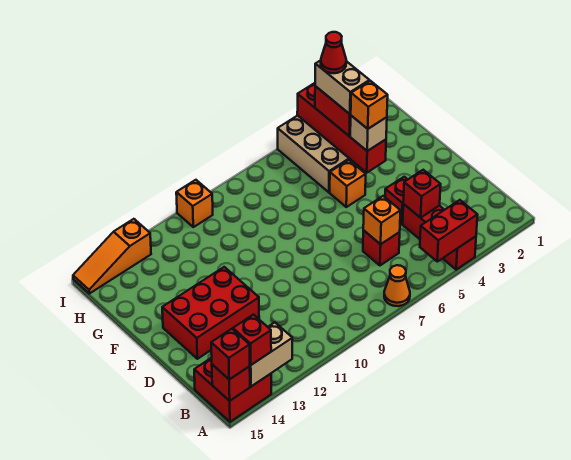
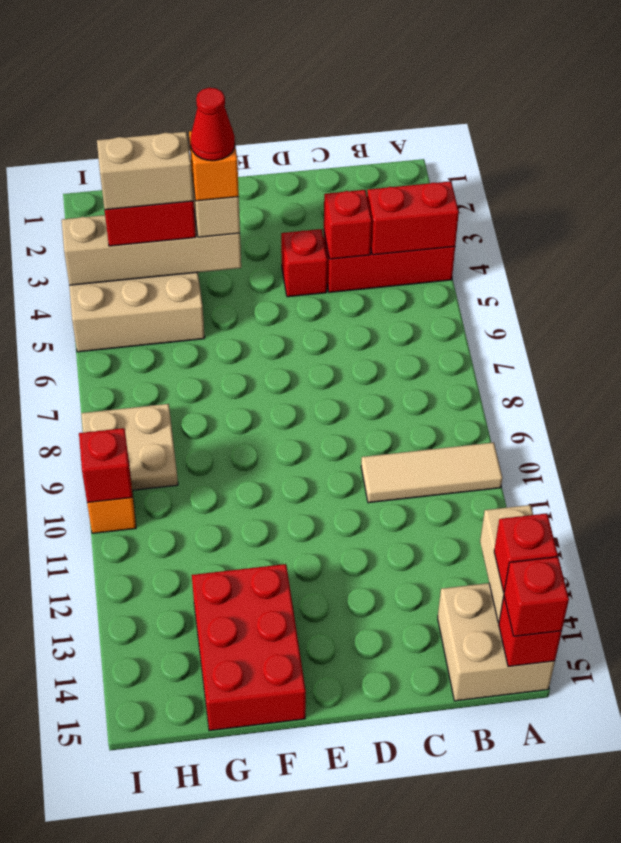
red 1x2 brick [420,200,477,262] -> red 1x2 brick turned to [367,181,459,255]
orange 1x1 cone [384,265,410,306] -> none
none -> tan 1x3 tile [361,442,502,503]
red 2x2 brick [194,358,271,422] -> tan 2x2 brick [438,583,555,701]
red 1x1 brick [363,230,400,265] -> red 1x1 brick moved to [79,428,132,503]
orange 1x1 brick [363,196,400,244] -> none
red 2x3 brick [162,267,259,359] -> red 2x3 brick moved to [192,564,306,731]
red 1x4 brick [297,83,386,173] -> tan 1x4 brick [62,212,241,285]
orange 1x1 brick [330,160,366,207] -> none
red 1x1 cone [321,32,346,73] -> red 1x1 cone moved to [191,88,235,161]
none -> tan 2x2 plate [81,404,178,490]
orange 1x3 slope [73,219,151,294] -> none

